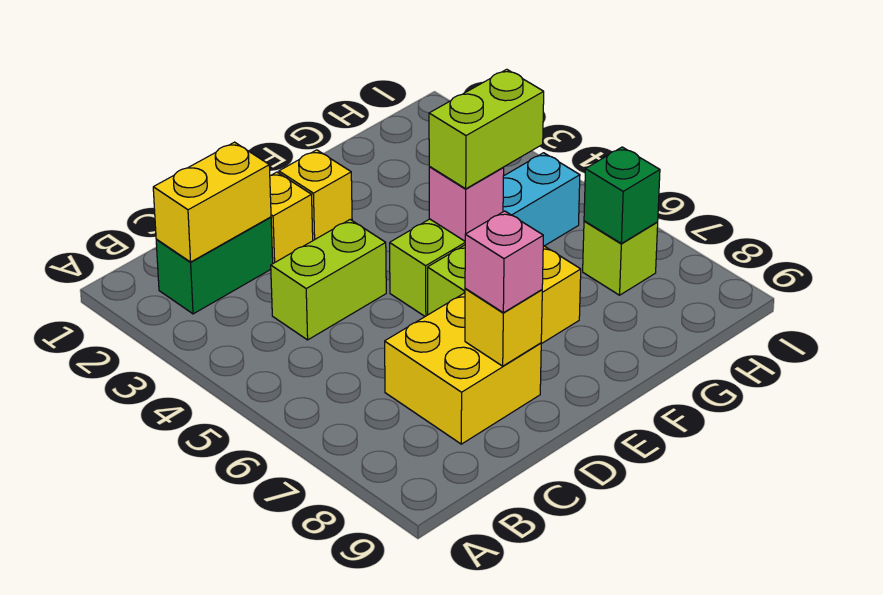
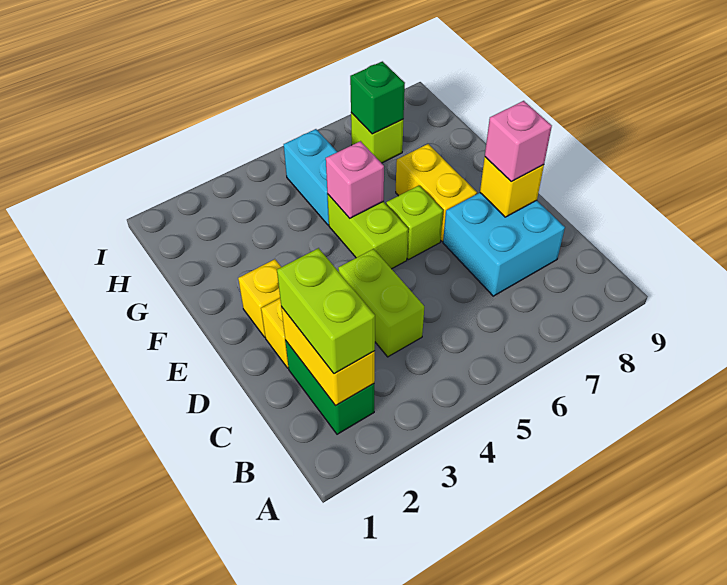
yellow 2x2 brick [385,293,541,444] -> cyan 2x2 brick [443,193,565,296]
lime 1x2 brick [429,69,544,189] -> lime 1x2 brick moved to [277,248,375,374]

